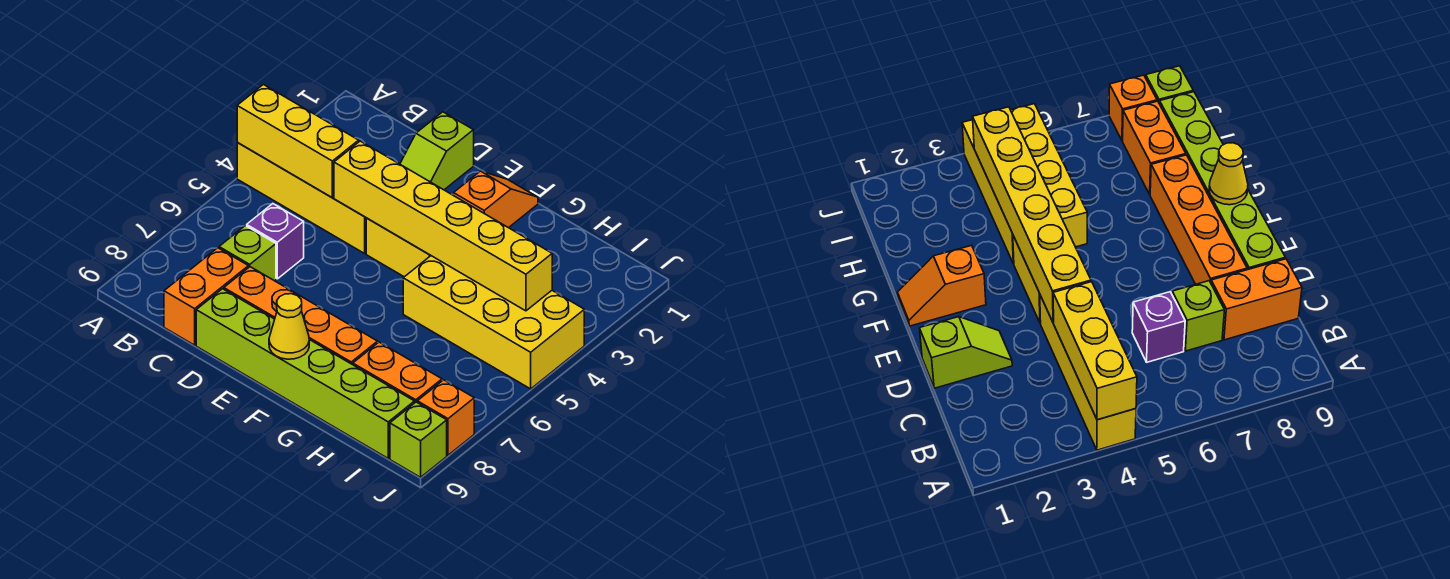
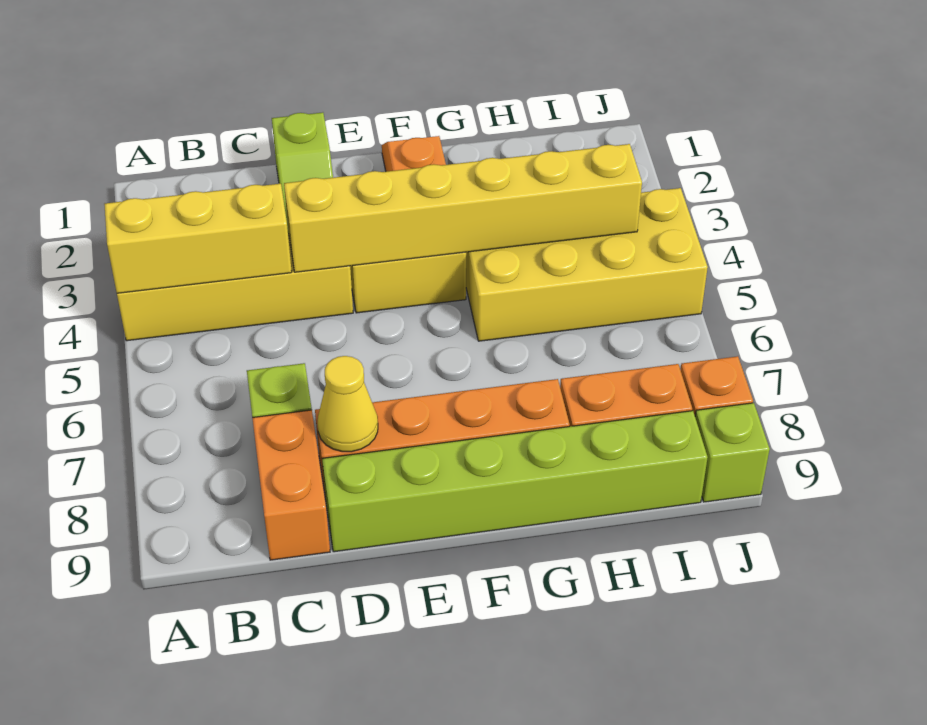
purple 1x1 brick [247,204,304,279] -> none
yellow 1x1 cone [269,294,309,359] -> yellow 1x1 cone moved to [318,356,378,452]

